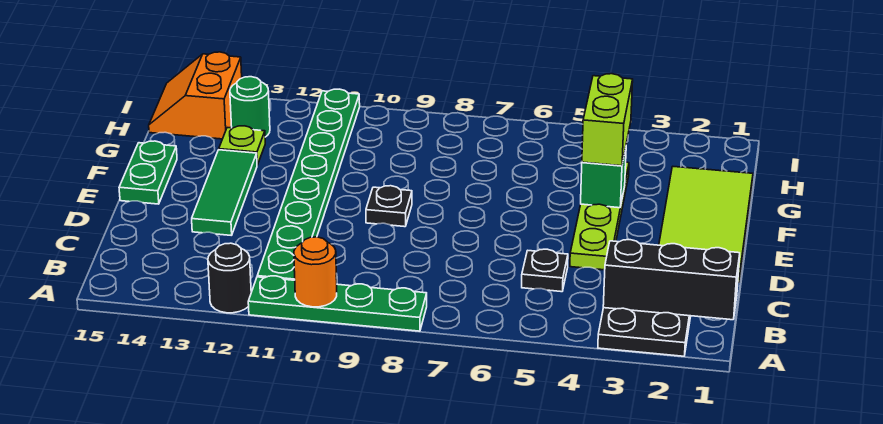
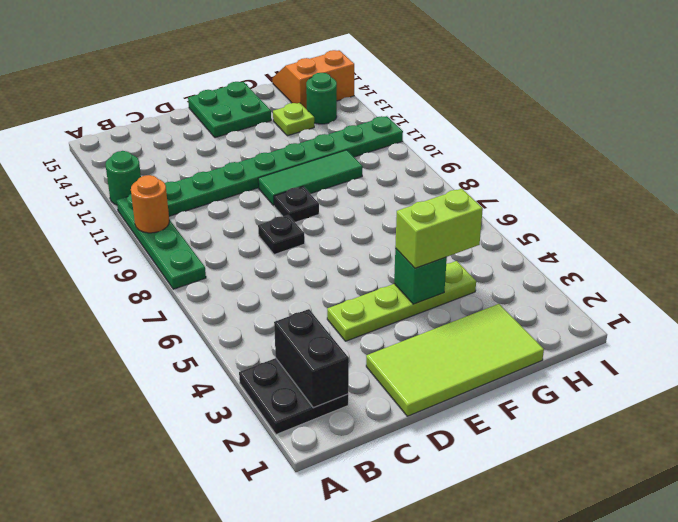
black 1x1 round brick [208,243,251,313] -> green 1x1 round brick [106,151,141,205]
black 1x3 brick [603,240,740,320] -> black 1x2 brick [274,309,349,408]
black 1x1 plate [522,249,568,292] -> black 1x1 plate moved to [258,215,305,255]
green 1x3 tile [192,150,257,236] -> green 1x3 tile moved to [258,150,363,205]
green 1x2 plate [119,141,177,204] -> green 2x2 plate [188,82,271,138]

